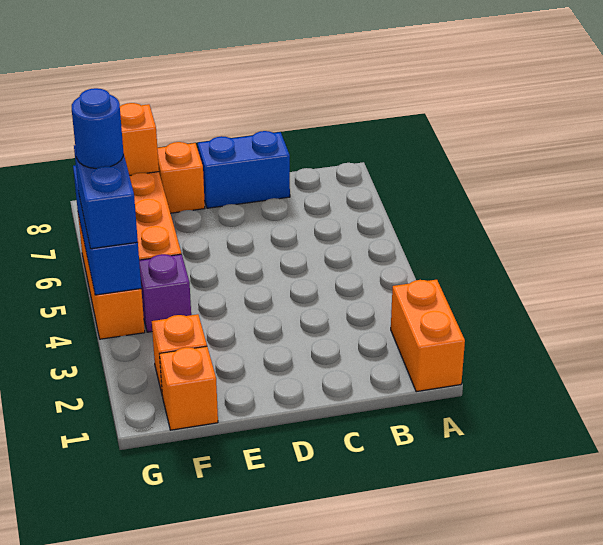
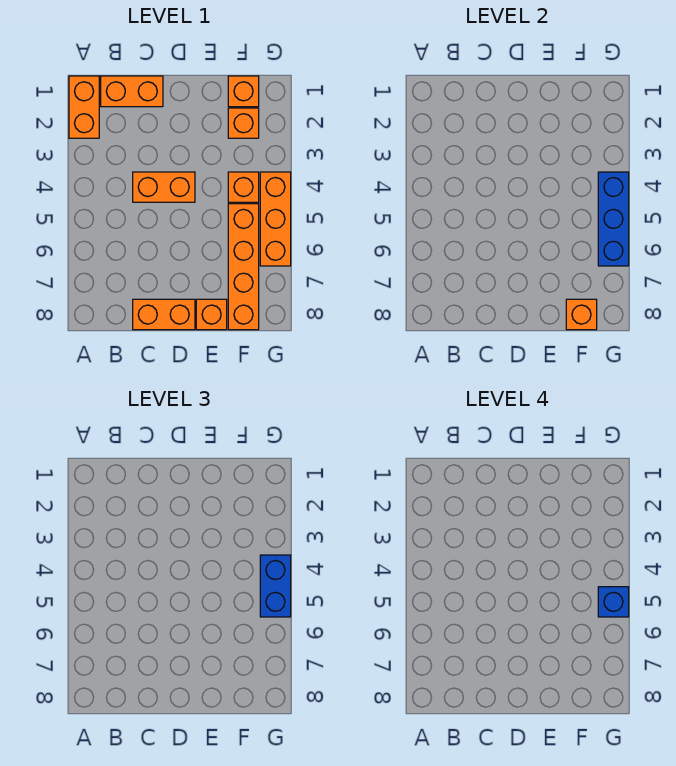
none -> orange 1x2 brick [101,76,163,107]
none -> orange 1x2 brick [133,172,195,202]
blue 1x2 brick [198,131,290,208] -> orange 1x2 brick [133,299,195,330]
purple 1x1 brick [139,254,191,332] -> orange 1x1 brick [228,172,259,202]
blue 1x1 round brick [72,88,123,169] -> blue 1x1 brick [598,587,629,617]

